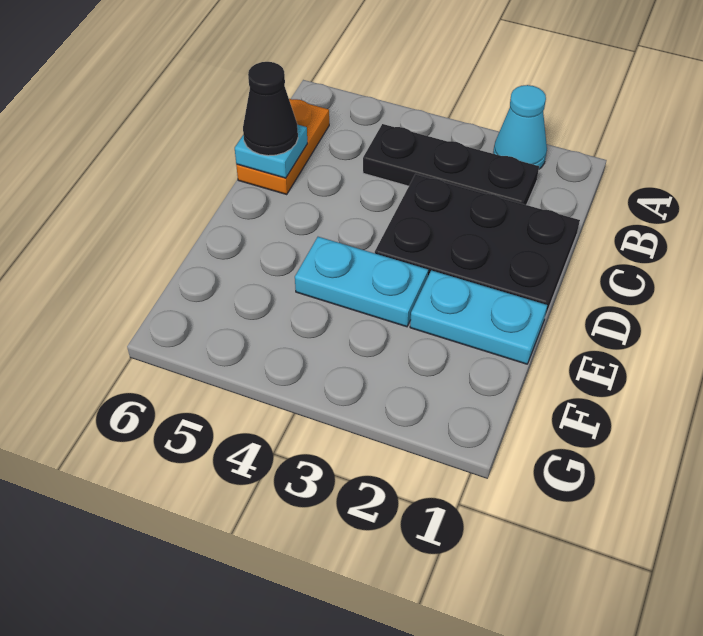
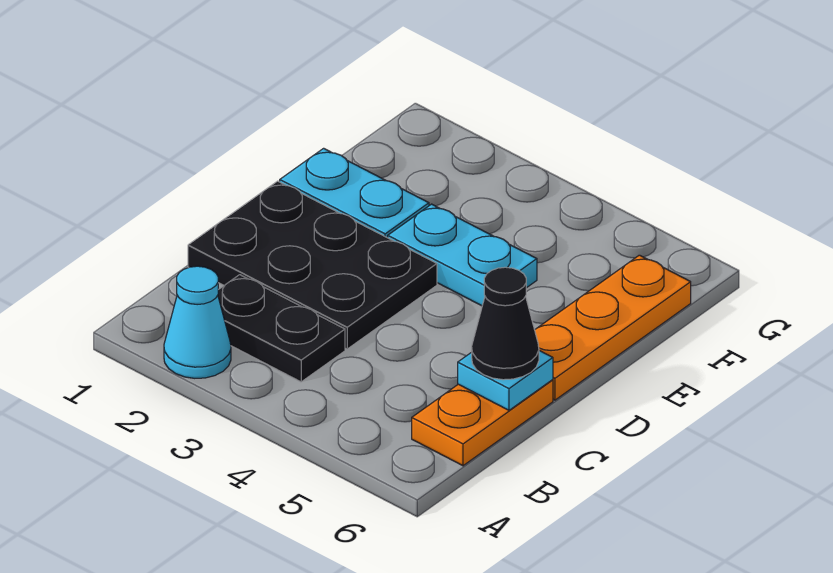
black 1x3 plate [363,124,539,205] -> black 1x2 plate [218,275,345,382]
none -> orange 1x3 plate [535,255,691,400]

